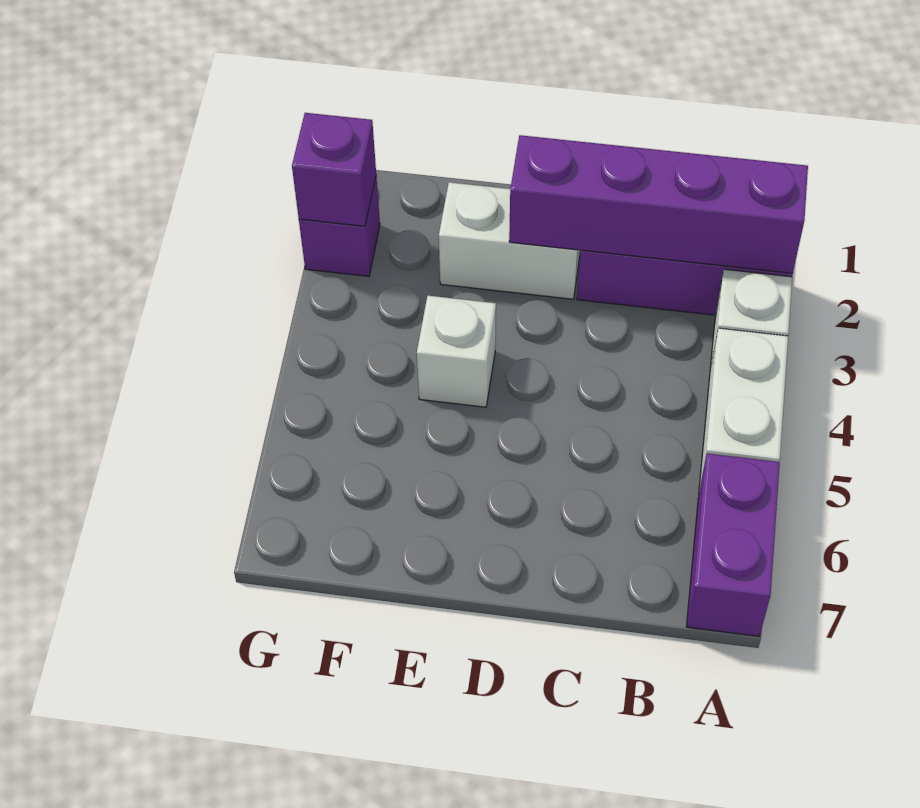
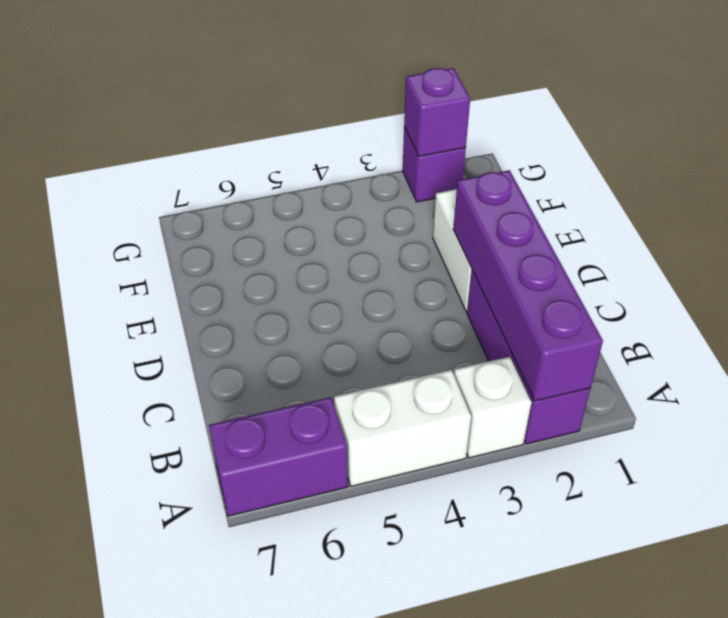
white 1x1 brick [417,296,496,407] -> none

